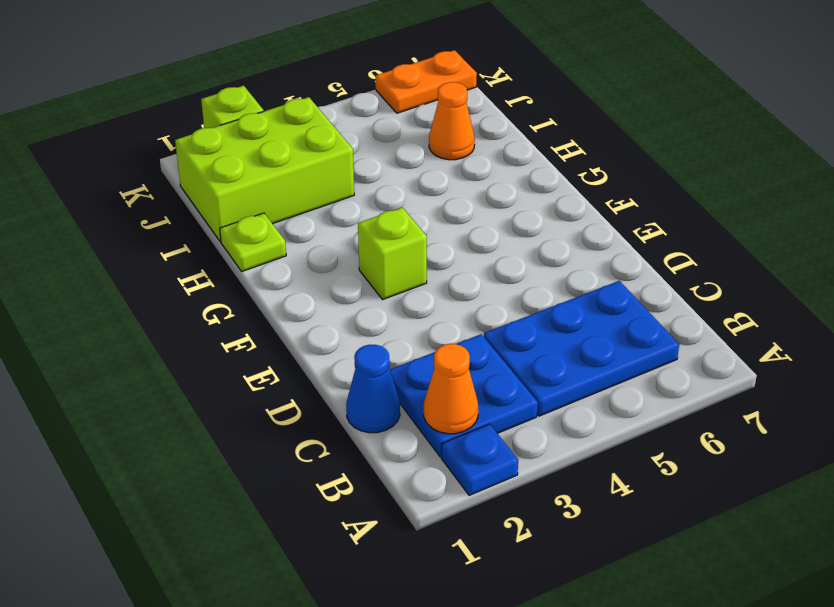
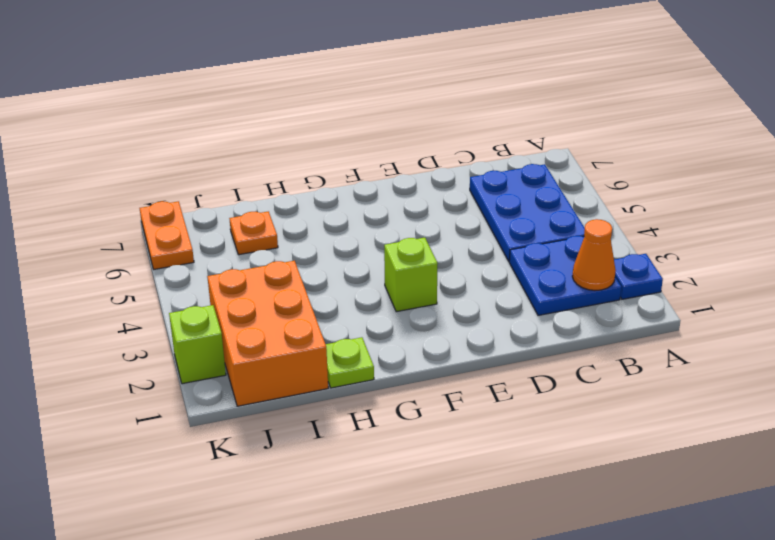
blue 1x1 cone [346,345,400,433] -> none
lime 2x3 brick [175,97,354,242] -> orange 2x3 brick [207,261,328,406]
orange 1x1 cone [429,82,475,160] -> orange 1x1 plate [229,211,278,255]

